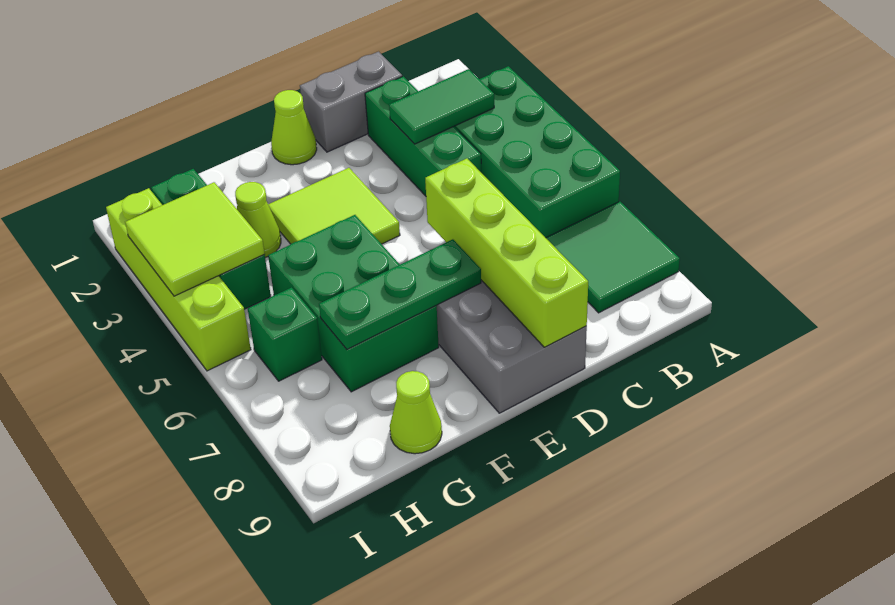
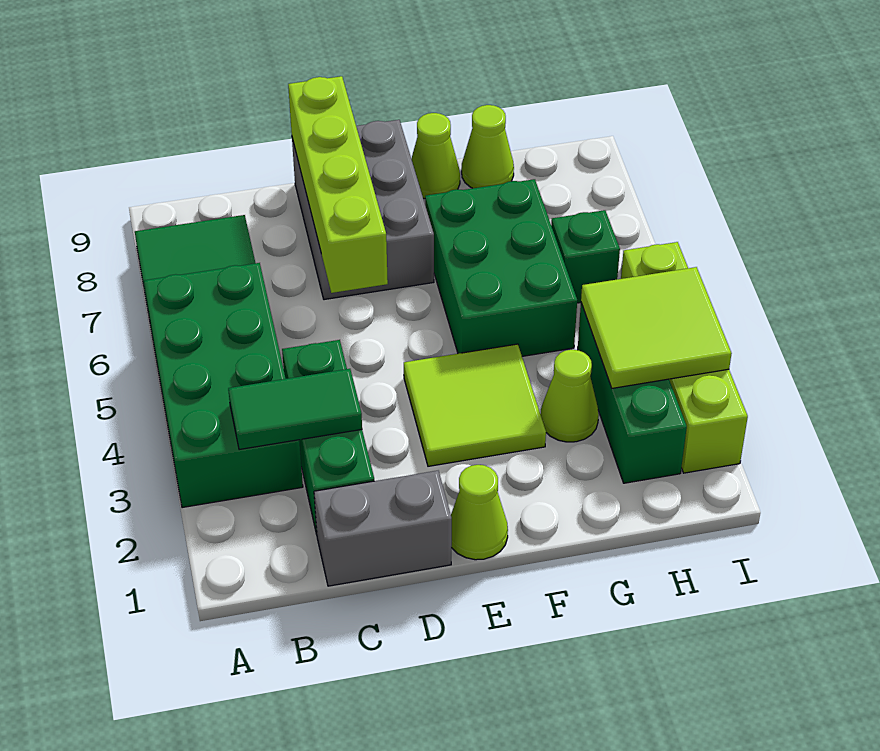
green 1x3 plate [319,239,481,349] -> none
none -> lime 1x1 cone [411,113,460,199]

